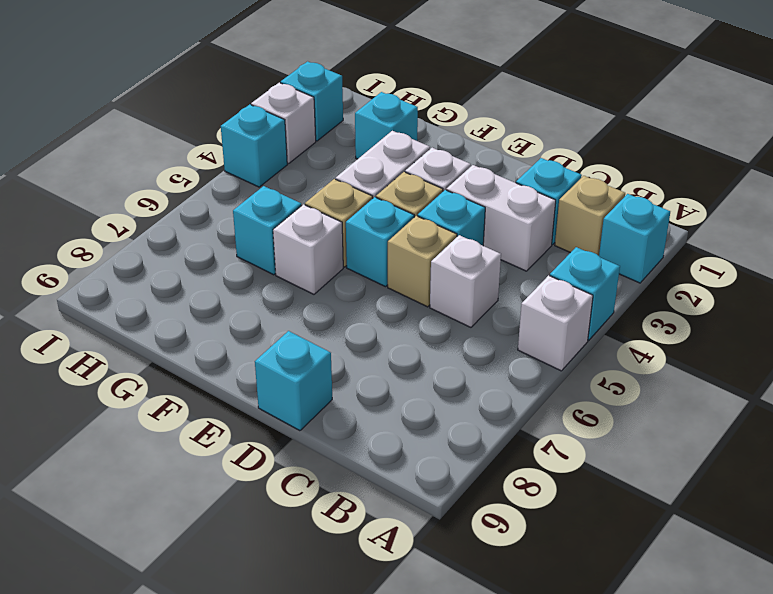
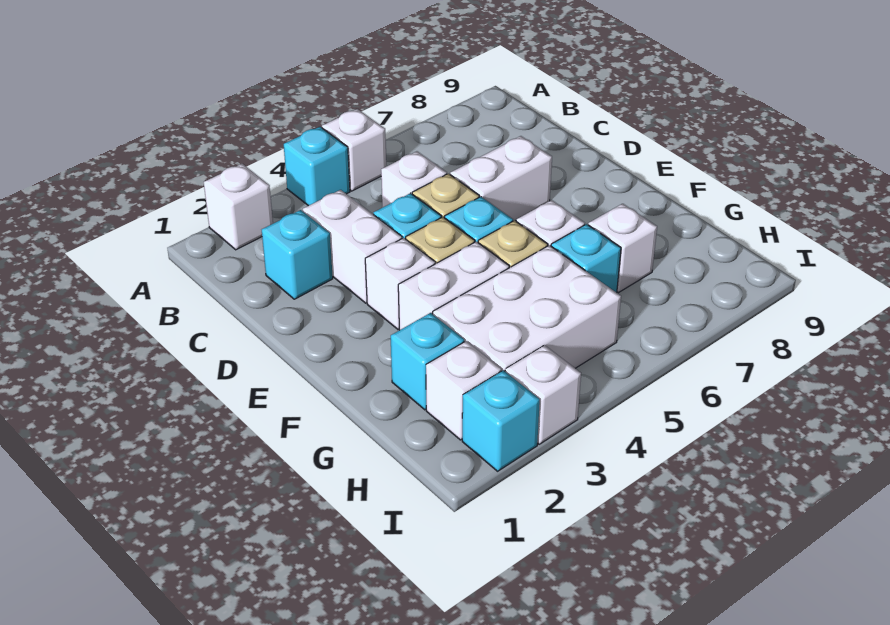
cyan 1x1 brick [599,194,670,283] -> white 1x1 brick [204,164,273,250]
tan 1x1 brick [555,176,625,256] -> none
none -> white 1x2 brick [450,136,552,221]
cyan 1x1 brick [255,331,332,431] -> none
none -> white 2x3 brick [433,245,621,371]
none -> white 1x1 brick [588,204,657,293]
none -> white 1x1 brick [426,341,501,440]
cyan 1x1 brick [221,104,287,187] -> none

